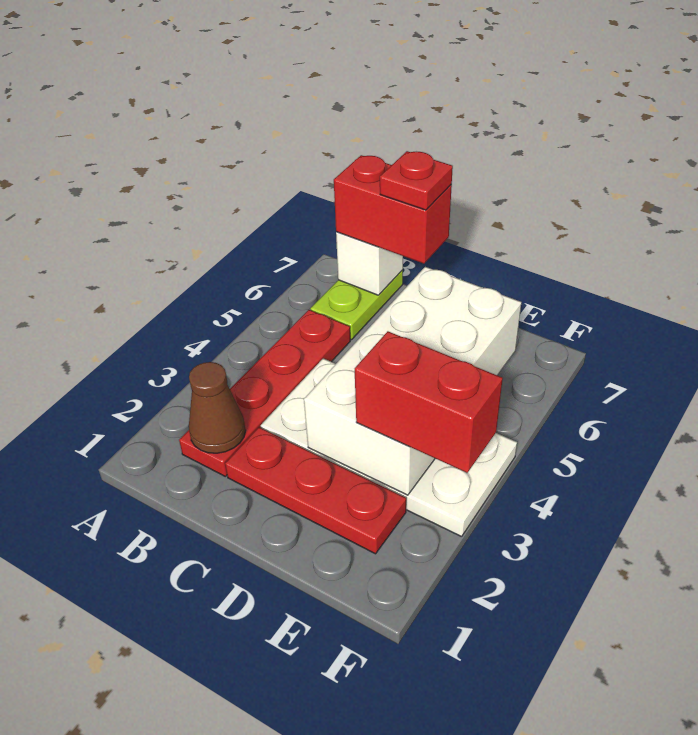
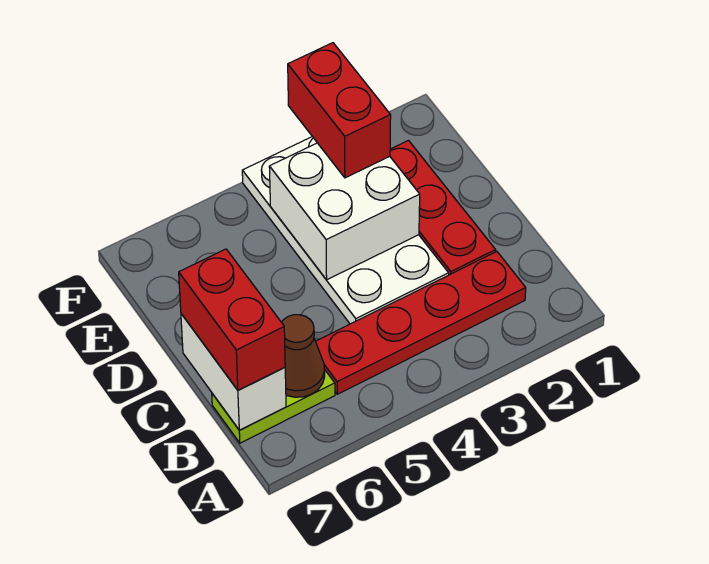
brown 1x1 cone [189,362,246,453] -> brown 1x1 cone moved to [282,315,325,397]
white 1x1 brick [336,232,403,295] -> white 1x2 brick [181,314,286,430]
red 1x1 plate [380,151,453,210] -> none
white 2x4 brick [304,267,521,495] -> white 2x2 brick [269,143,420,280]

